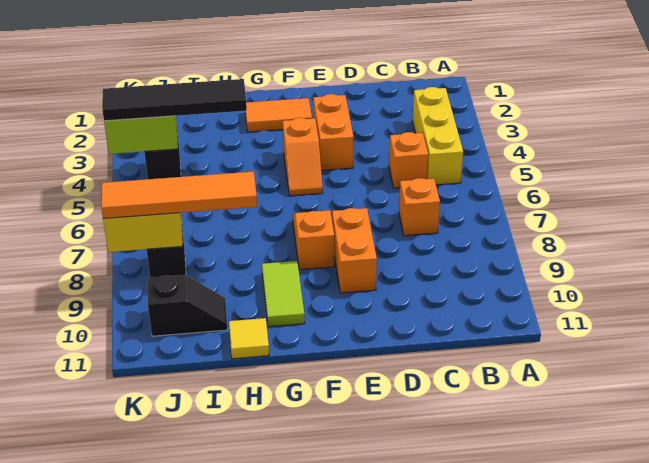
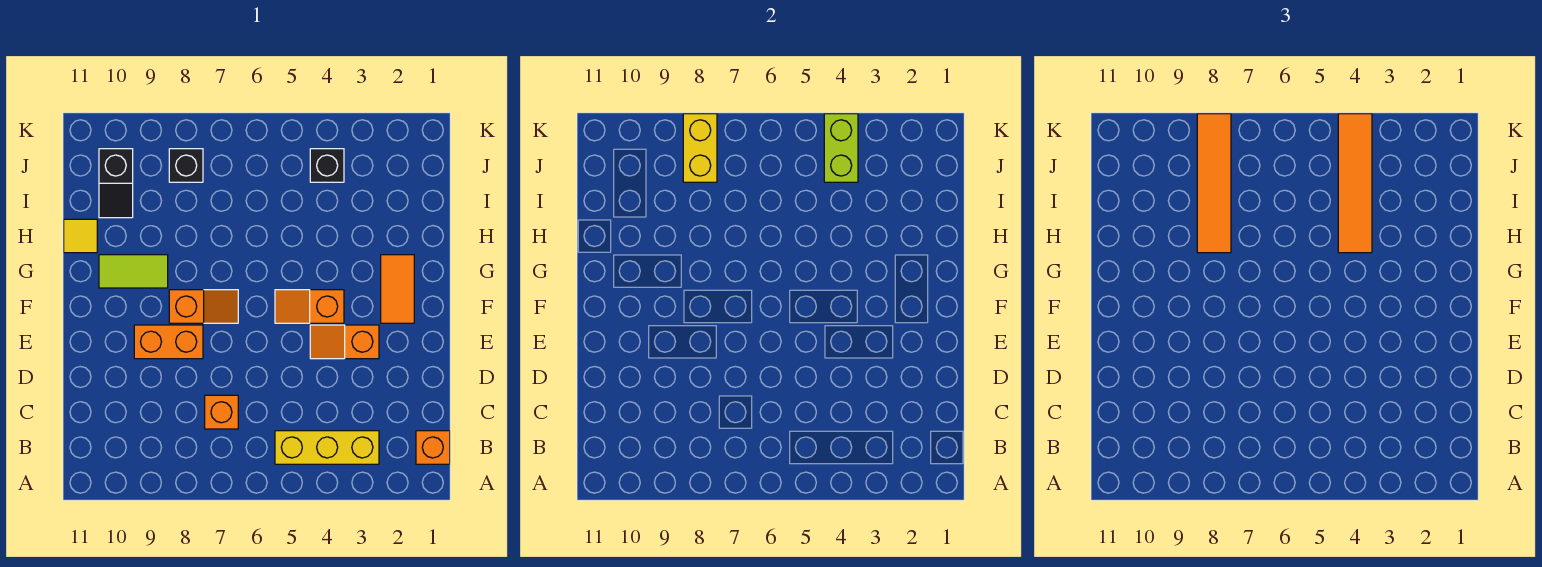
orange 1x1 brick [389,132,428,188] -> orange 1x1 brick moved to [416,431,450,464]
orange 1x2 brick [313,94,353,171] -> orange 1x2 slope [310,325,379,359]
black 1x4 tile [102,79,247,121] -> orange 1x4 tile [1338,114,1372,253]

